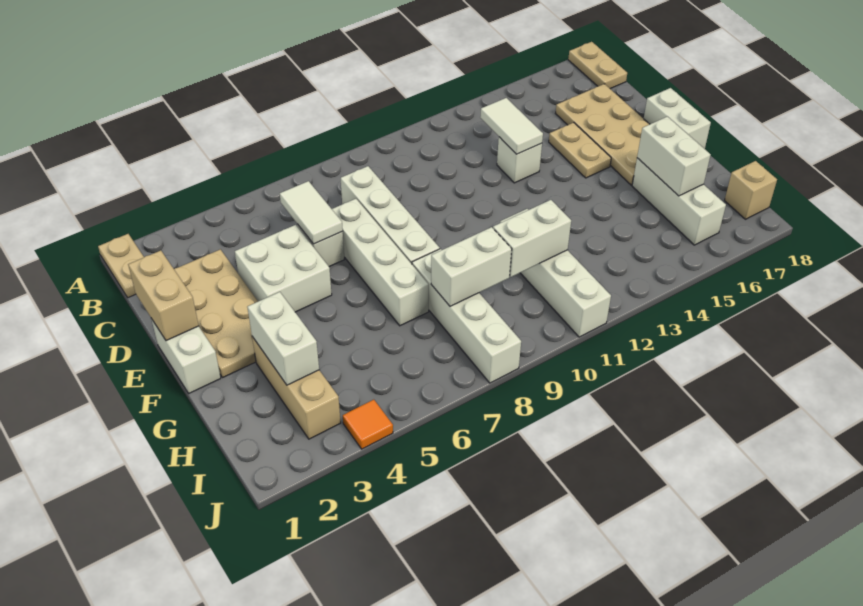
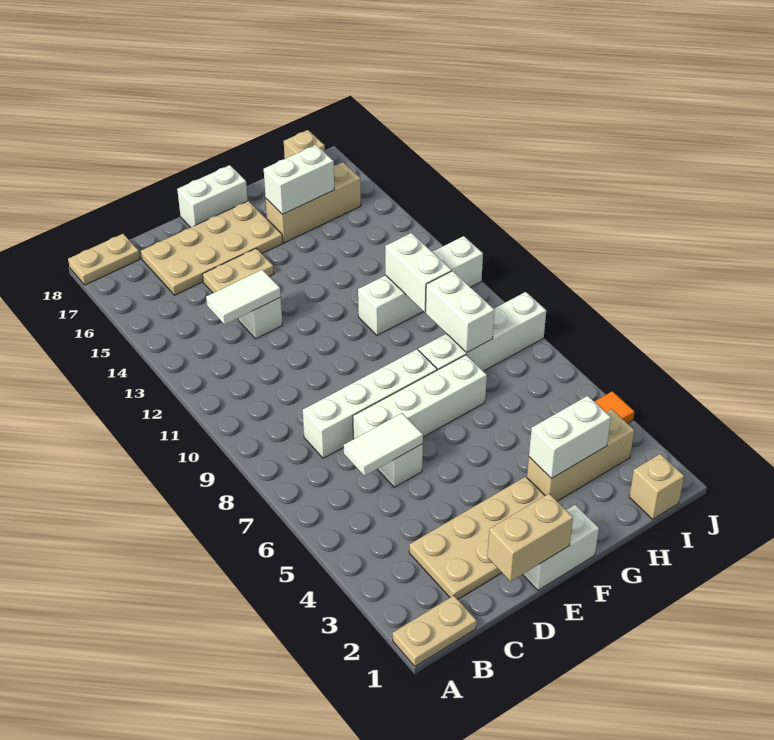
white 2x2 brick [235,225,332,312] -> none
white 1x3 brick [632,158,726,245] -> tan 1x3 brick [266,162,361,243]
none -> tan 1x1 brick [629,454,684,519]

